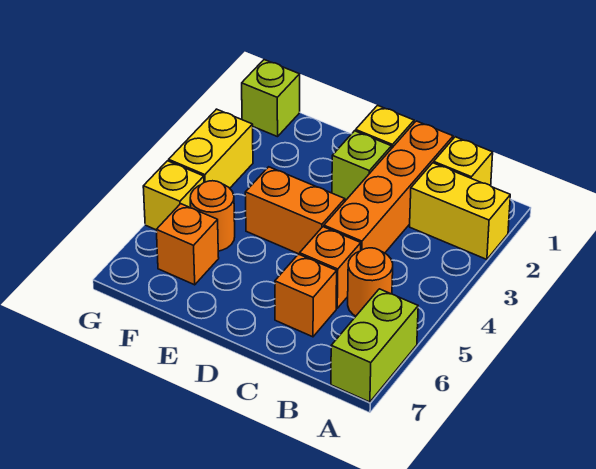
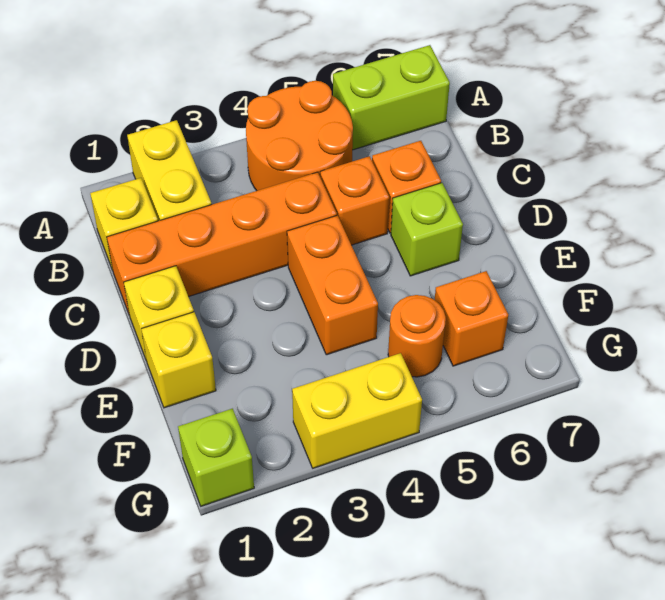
orange 1x1 round brick [348,248,393,316] -> orange 2x2 round brick [246,81,353,191]
lime 1x1 brick [332,131,391,200] -> lime 1x1 brick moved to [391,183,463,276]
yellow 1x1 brick [143,161,204,230] -> yellow 1x1 brick moved to [141,312,216,408]

